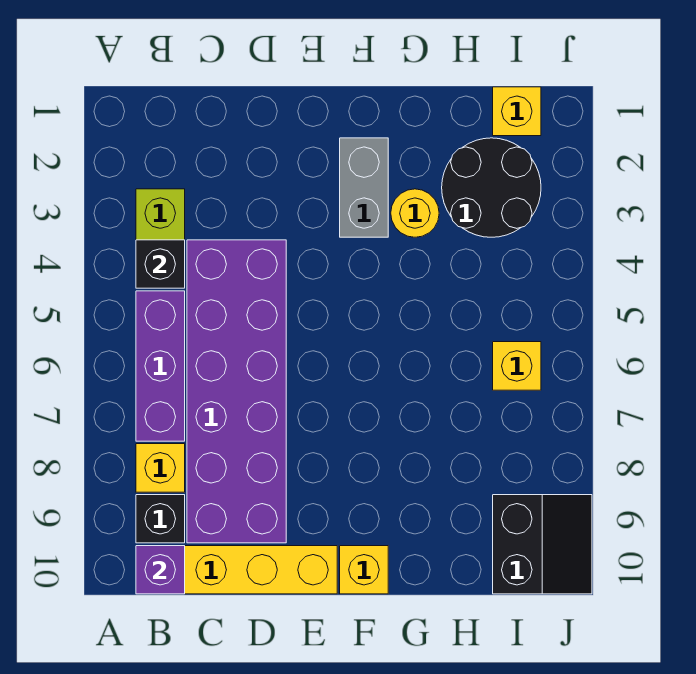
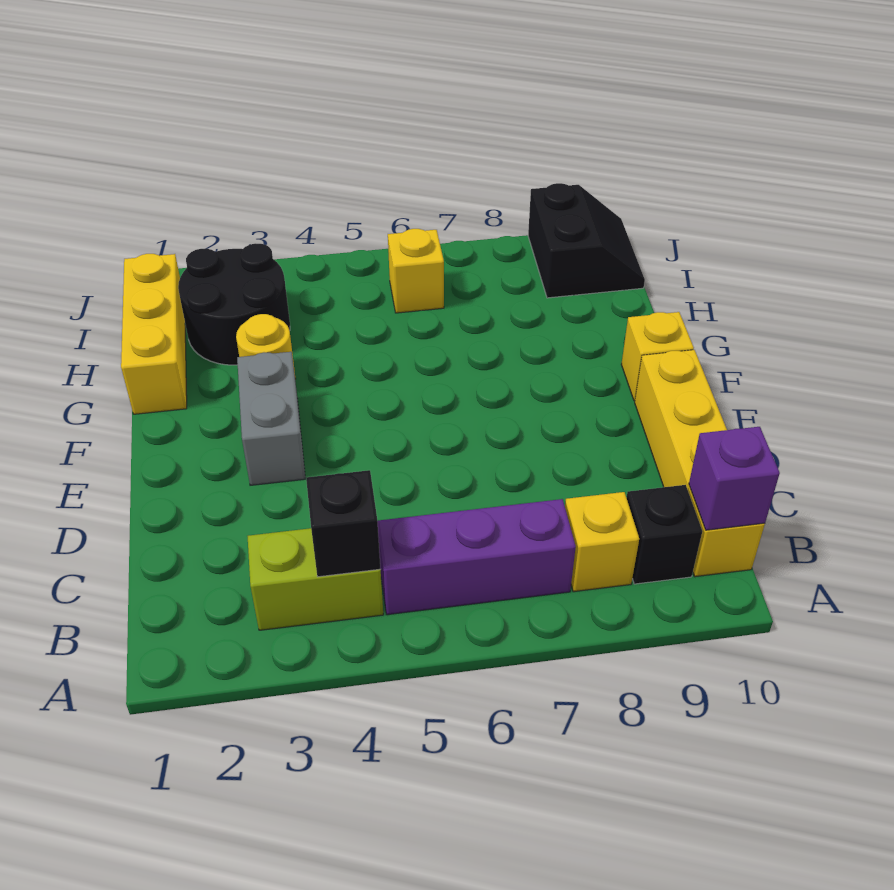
purple 2x6 brick [187,240,286,543] -> none
grey 1x2 brick [340,138,388,237] -> grey 1x2 brick turned to [237,352,306,485]
yellow 1x1 brick [493,87,541,136] -> yellow 1x3 brick [121,254,187,414]
black 2x2 slope [493,495,592,594] -> black 2x2 slope turned to [528,183,645,298]

